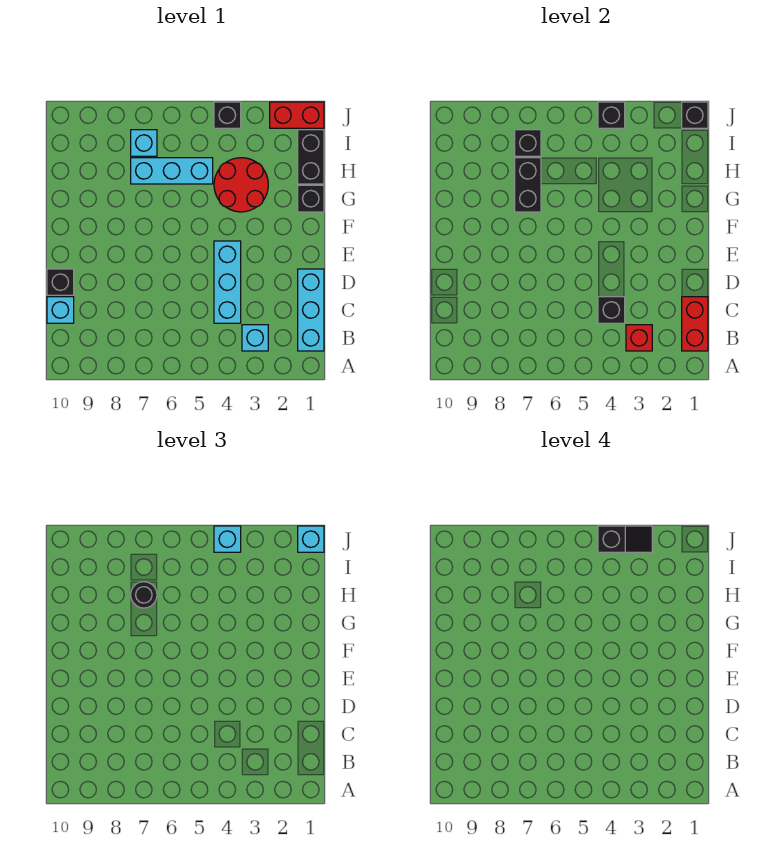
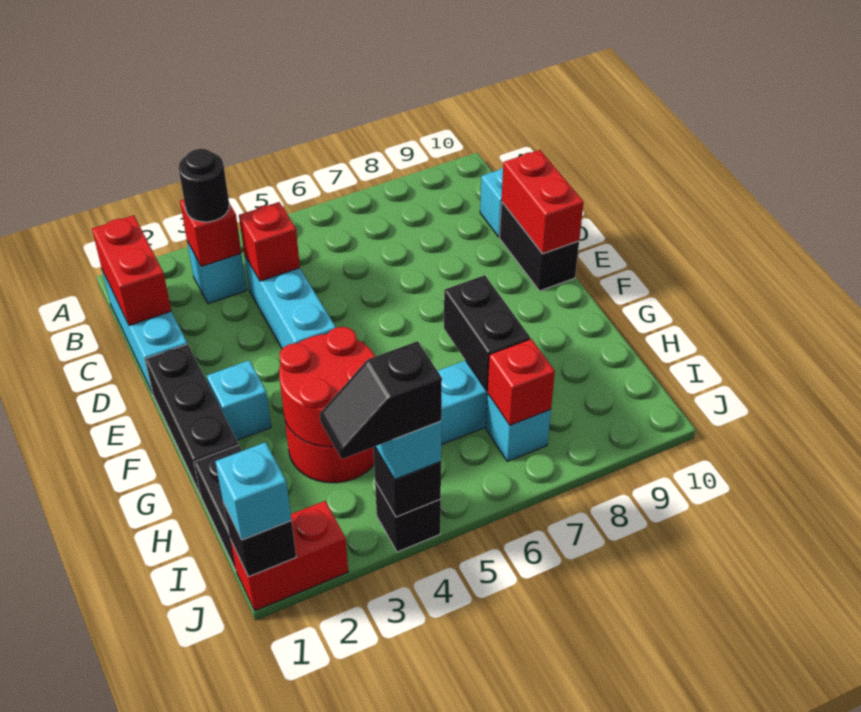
black 1x1 brick [598,297,625,323] -> red 1x1 brick [239,202,300,281]
black 1x1 brick [47,269,74,295] -> black 1x2 brick [500,202,579,291]
none -> red 1x2 brick [501,150,584,254]
none -> cyan 1x1 brick [207,361,271,440]
black 1x1 brick [298,185,324,212] -> black 1x3 brick [145,344,238,495]
none -> red 2x2 round brick [279,327,375,447]
black 1x1 round brick [131,582,157,608] -> black 1x1 round brick moved to [178,149,229,222]
black 1x1 brick [515,130,541,156] -> red 1x1 brick [488,339,555,425]

